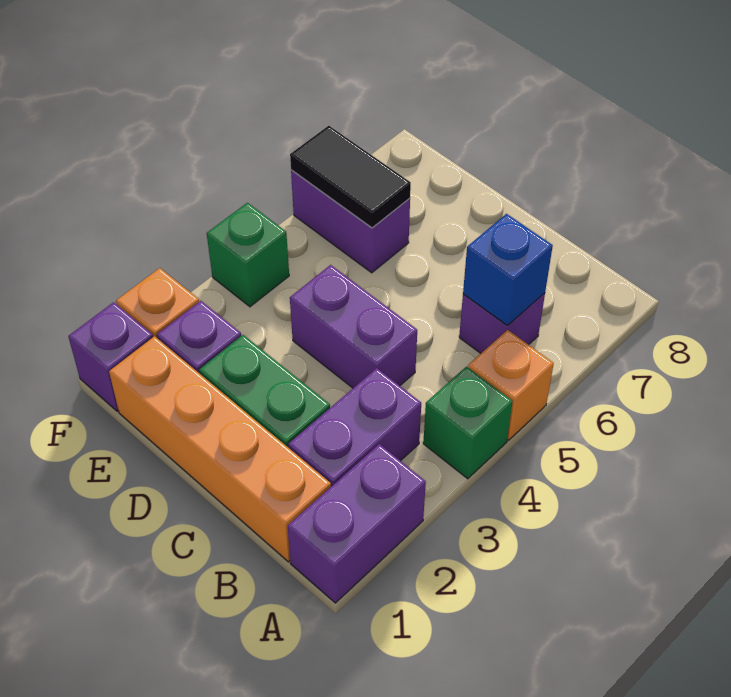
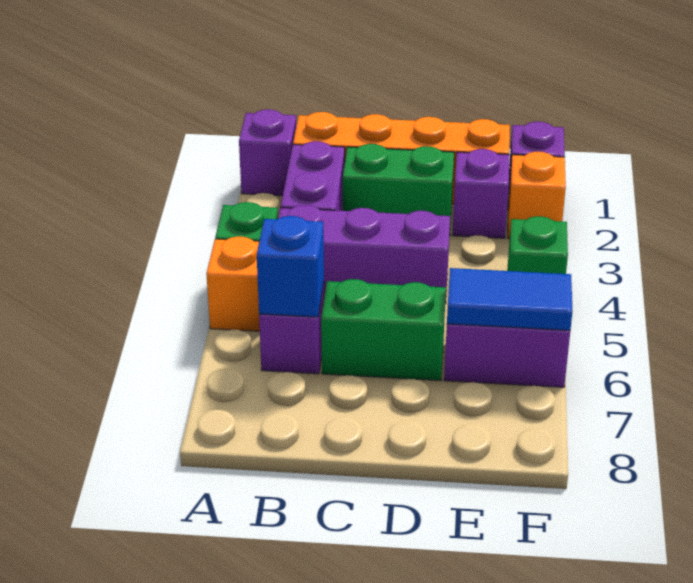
purple 1x2 brick [288,444,426,603] -> purple 1x1 brick [239,109,296,196]
purple 1x2 brick [290,265,417,388] -> purple 1x3 brick [278,205,450,304]
none -> green 1x2 brick [321,279,446,381]
black 1x2 tile [290,126,411,228] -> blue 1x2 tile [447,268,572,330]

